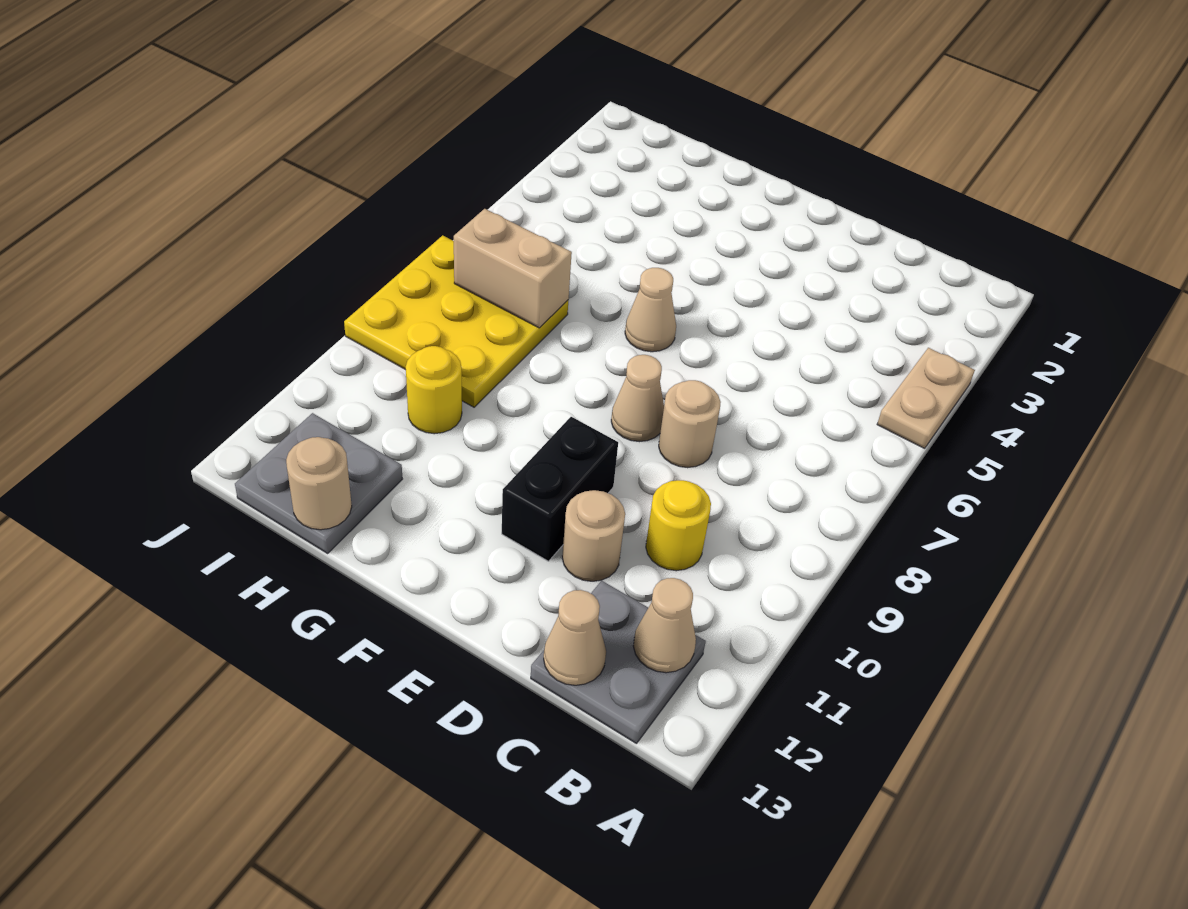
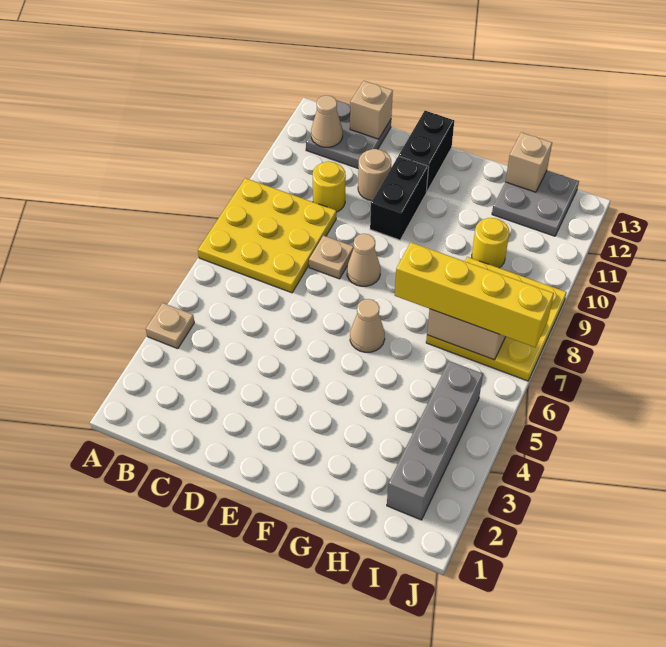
tan 1x2 plate [877,348,975,448] -> tan 1x1 plate [146,303,194,349]
none -> yellow 3x3 plate [198,178,336,293]
tan 1x1 cone [544,590,606,685] -> tan 1x1 brick [350,81,393,139]
tan 1x1 round brick [659,380,721,468] -> tan 1x1 plate [309,236,354,279]
none -> black 1x2 brick [399,111,454,192]
none -> yellow 1x4 brick [395,242,554,347]
tan 1x1 round brick [286,437,352,530] -> tan 1x1 brick [505,132,552,192]
none -> grey 1x4 brick [387,361,483,520]

